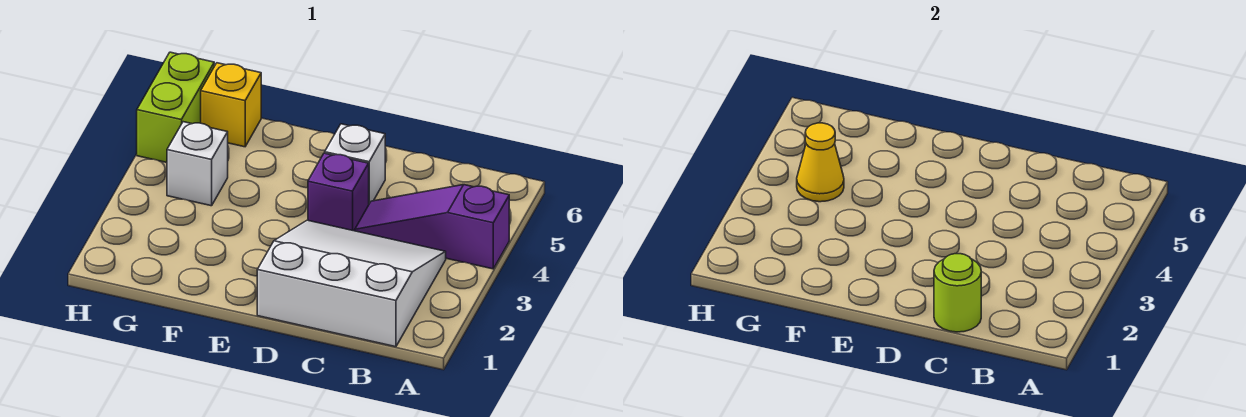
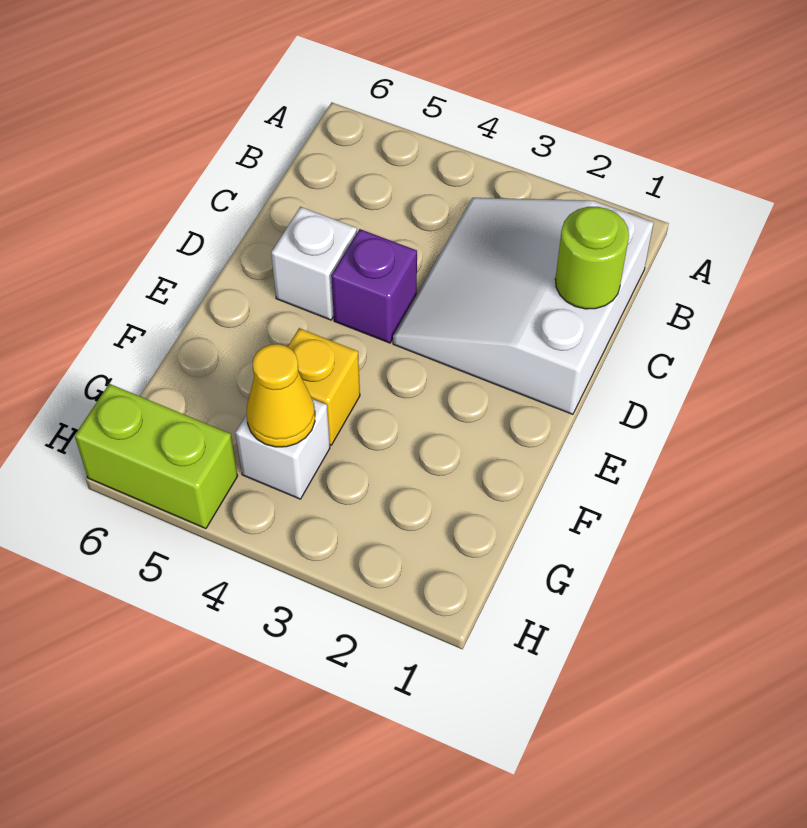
purple 1x3 slope [355,185,509,269] -> none
yellow 1x1 brick [201,63,261,147] -> yellow 1x1 brick moved to [288,328,360,445]

